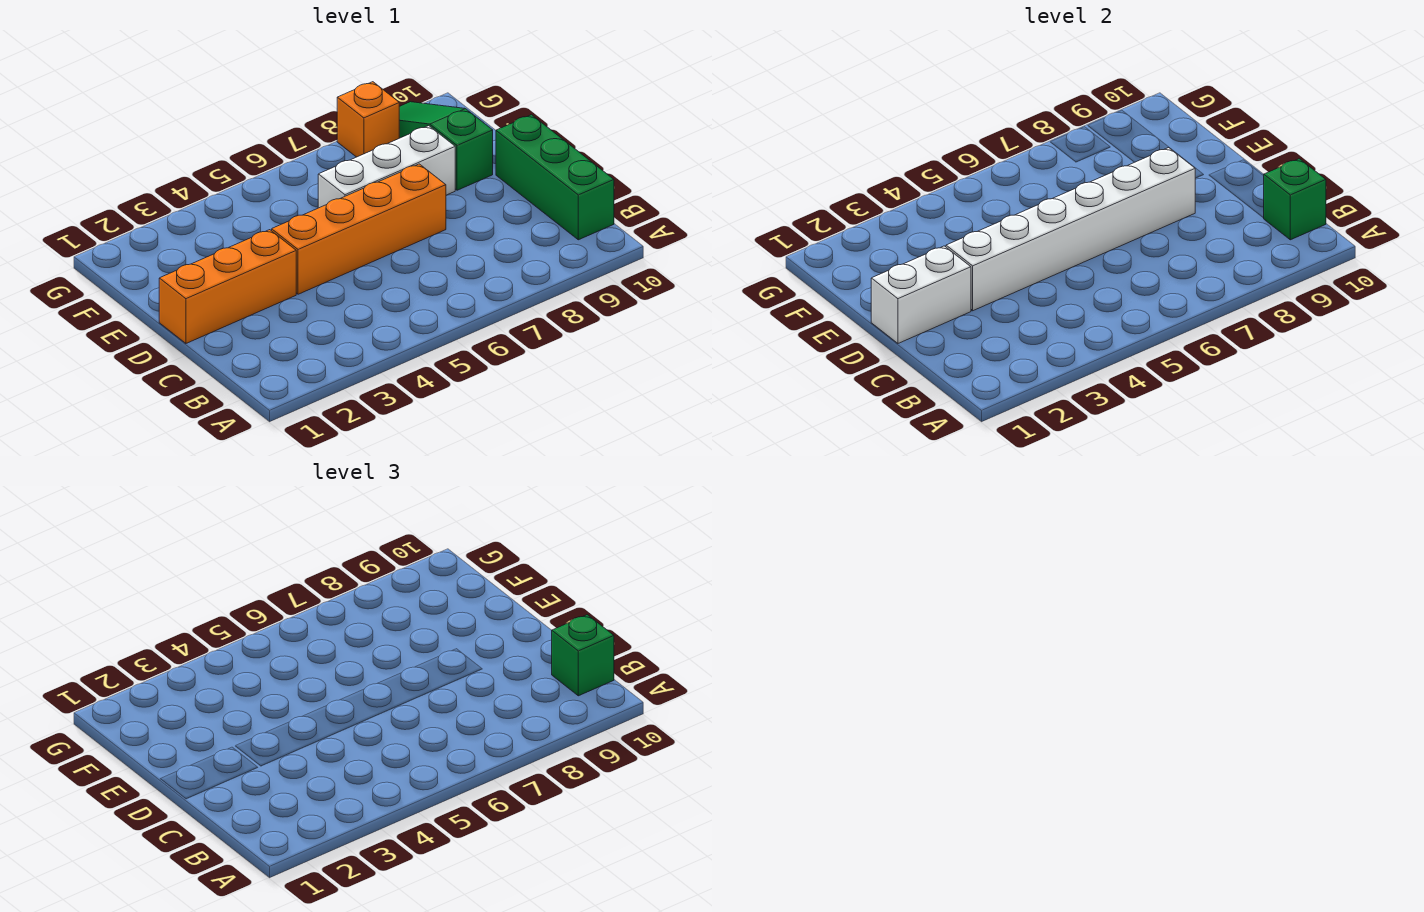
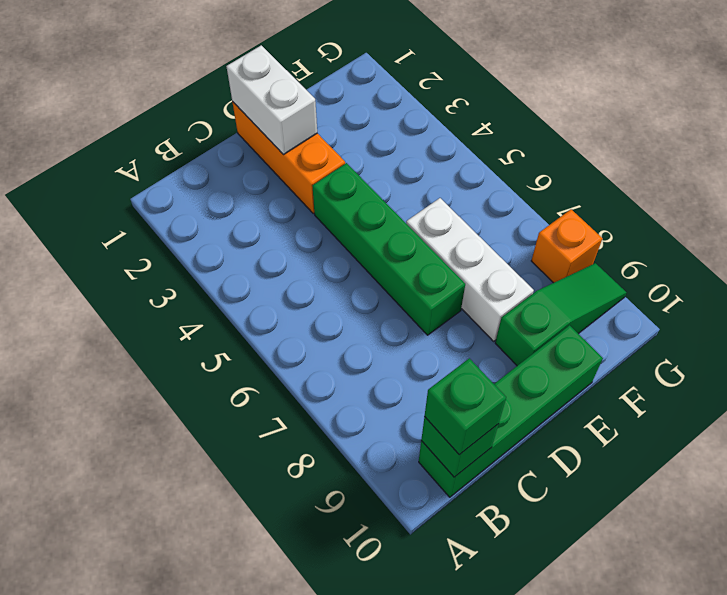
green 1x3 brick [496,115,614,240] -> green 1x4 brick [419,325,603,497]
white 1x6 brick [946,148,1195,311] -> none
orange 1x4 brick [272,164,446,294] -> green 1x4 brick [312,163,465,335]

